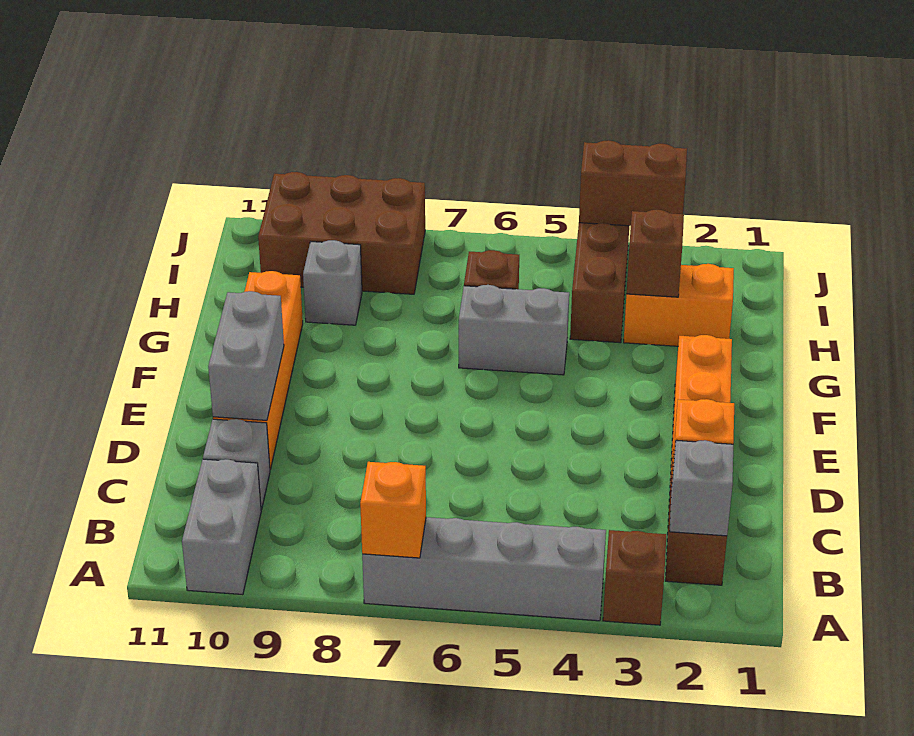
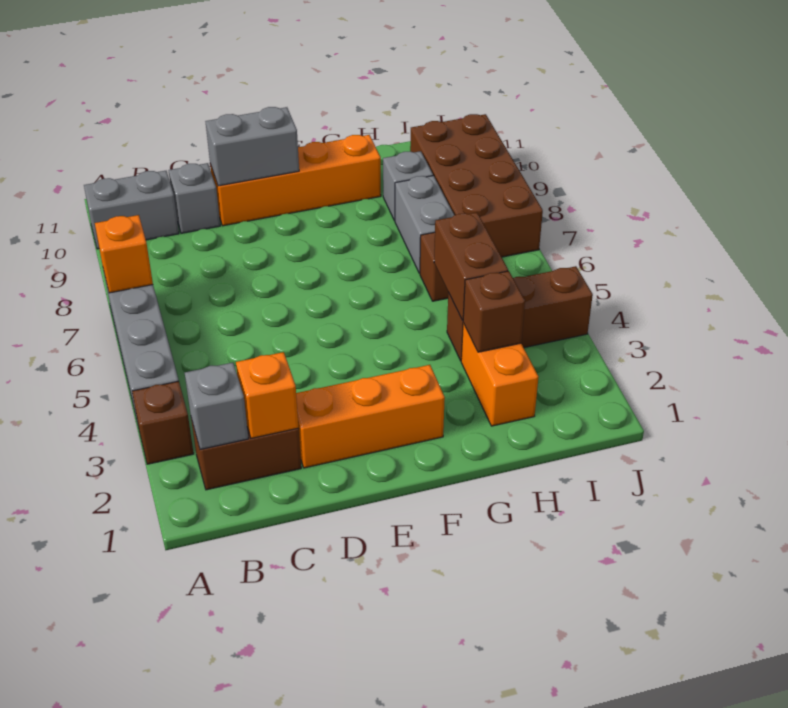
grey 1x2 brick [459,285,569,375] -> grey 1x2 brick moved to [395,176,454,273]
brown 2x3 brick [258,172,425,294] -> brown 2x4 brick [410,114,543,257]
brown 1x2 brick [579,140,687,226] -> brown 1x2 brick moved to [434,213,508,321]

